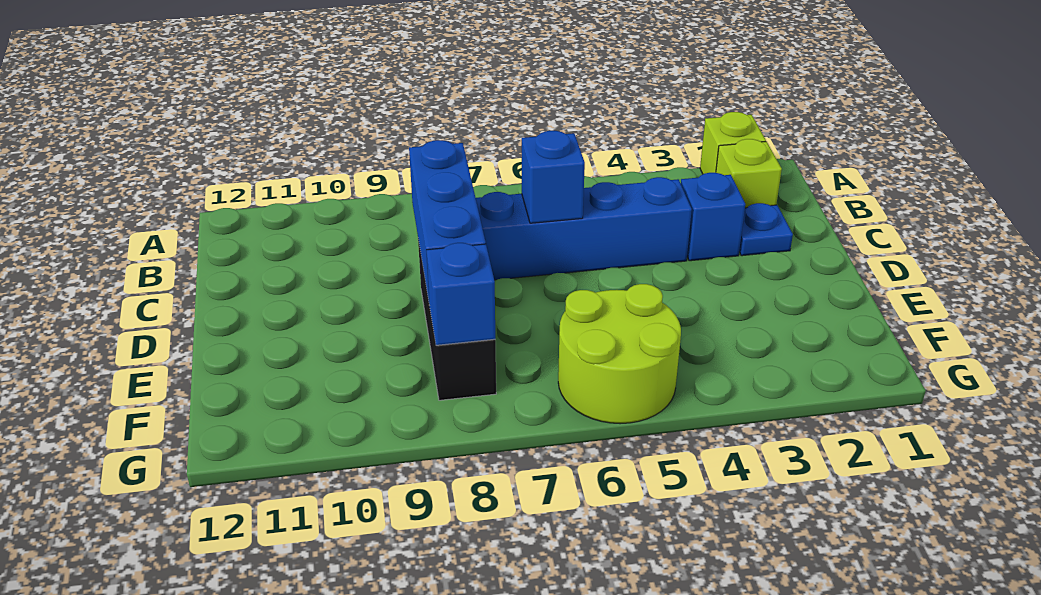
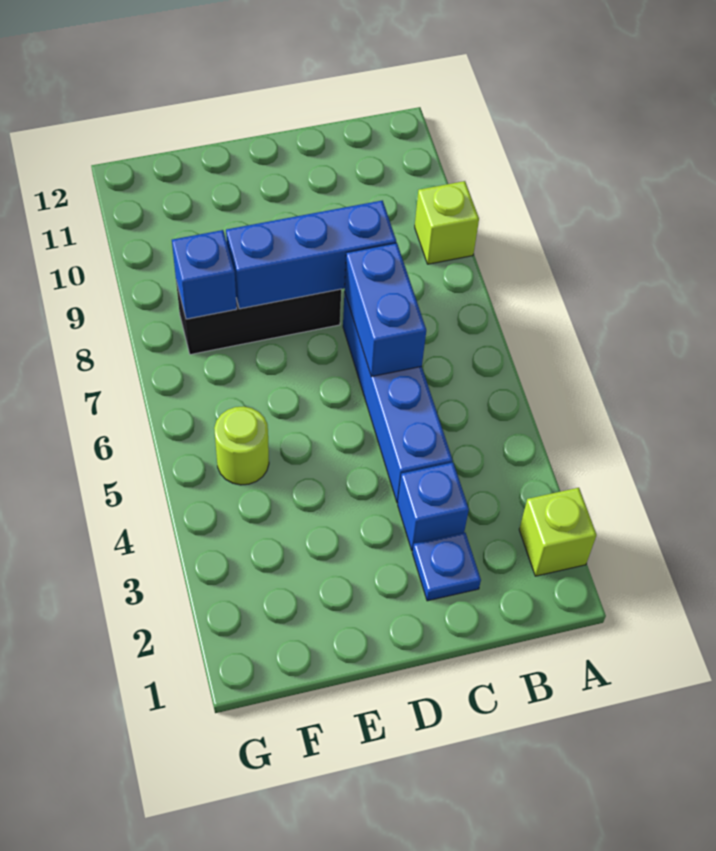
lime 1x1 brick [716,139,782,208] -> lime 1x1 brick moved to [415,181,479,264]
blue 1x1 brick [522,131,585,223] -> blue 1x2 brick [345,243,426,377]
lime 2x2 round brick [558,284,681,424] -> lime 1x1 round brick [214,406,269,485]

